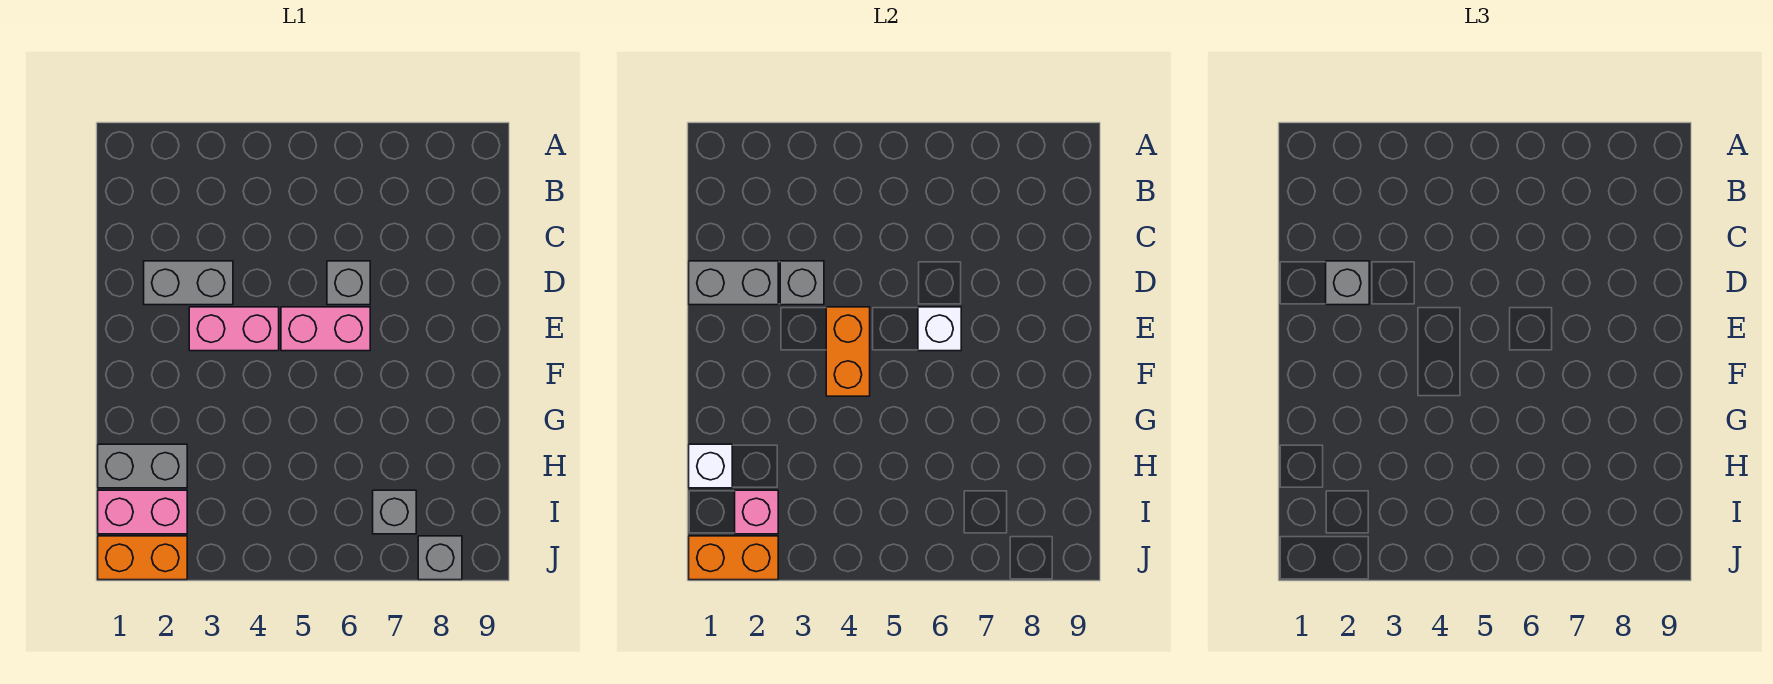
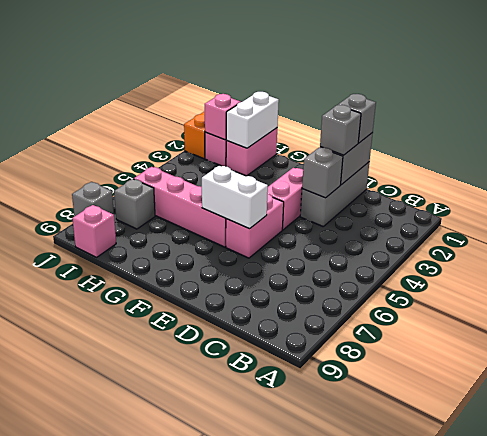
grey 1x2 brick [144,261,233,305] -> grey 1x3 brick [300,162,369,226]
grey 1x1 brick [327,261,370,305] -> grey 1x1 brick moved to [338,94,376,143]
orange 1x2 brick [826,307,870,396] -> none
white 1x1 brick [918,307,961,351] -> white 1x2 brick [202,165,268,229]
none -> pink 1x4 brick [134,167,226,247]
grey 1x2 brick [98,444,187,488] -> pink 1x2 brick [226,128,277,176]
white 1x1 brick [689,444,732,488] -> white 1x2 brick [226,92,279,148]
none -> pink 1x1 brick [72,205,116,257]
orange 1x2 brick [689,536,778,580] -> none

